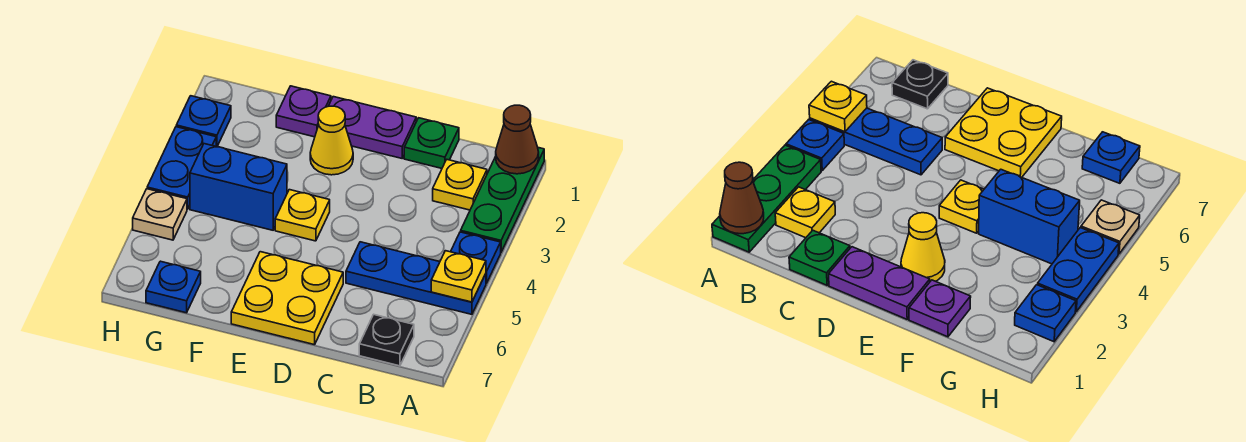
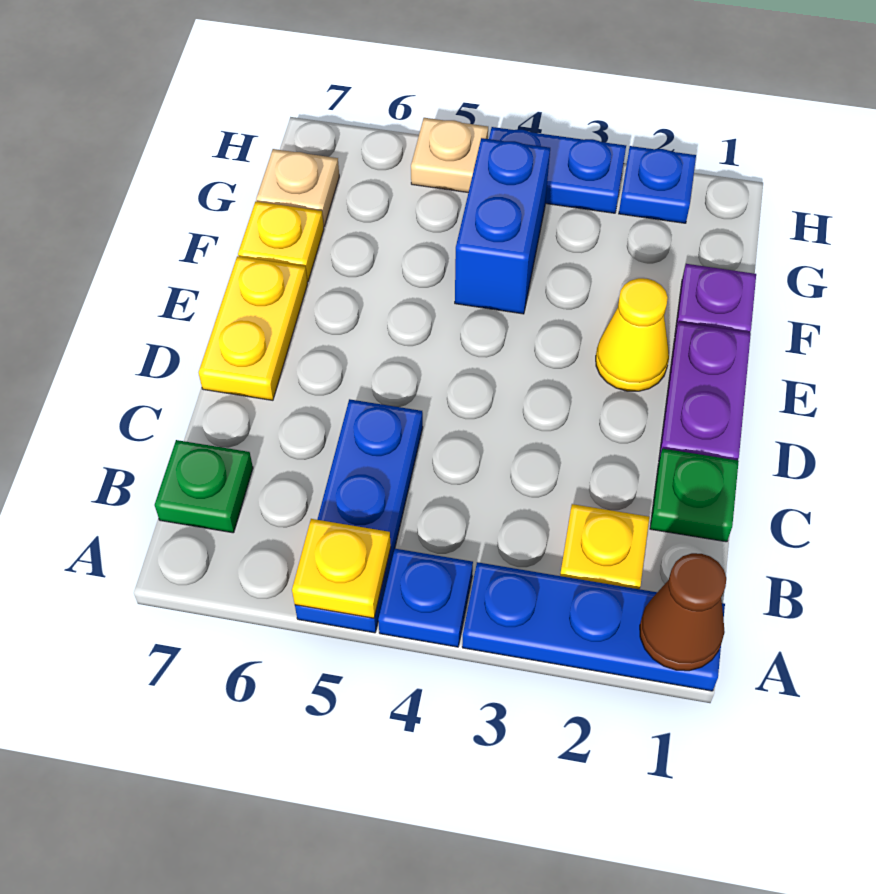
green 1x3 plate [461,148,544,252] -> blue 1x3 plate [462,562,725,691]
black 1x1 plate [359,314,414,366] -> green 1x1 plate [155,440,253,533]
yellow 2x2 plate [231,252,343,345] -> yellow 1x2 plate [199,256,307,400]
yellow 1x1 plate [275,190,330,241] -> yellow 1x1 plate moved to [238,201,324,282]
blue 1x1 plate [146,261,201,313] -> tan 1x1 plate [256,149,339,226]

